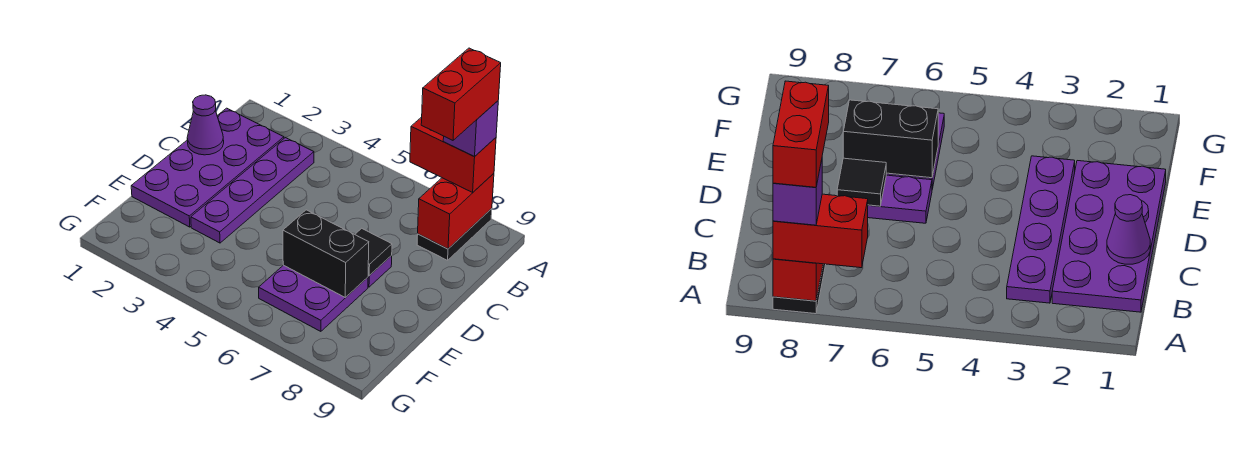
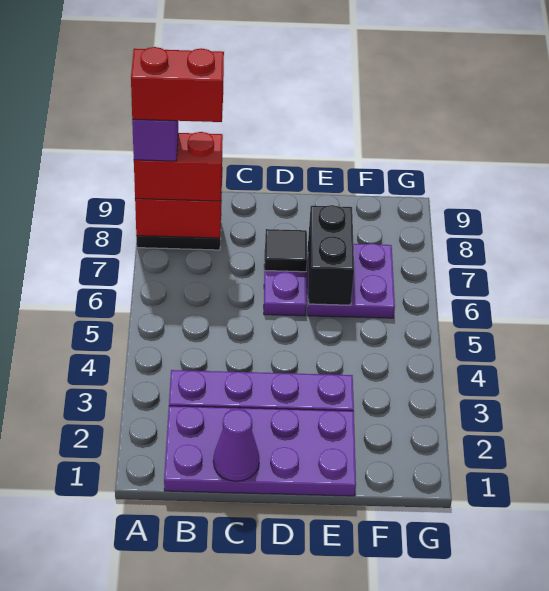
red 1x2 brick [410,117,496,192] -> red 1x2 brick turned to [134,132,223,201]

